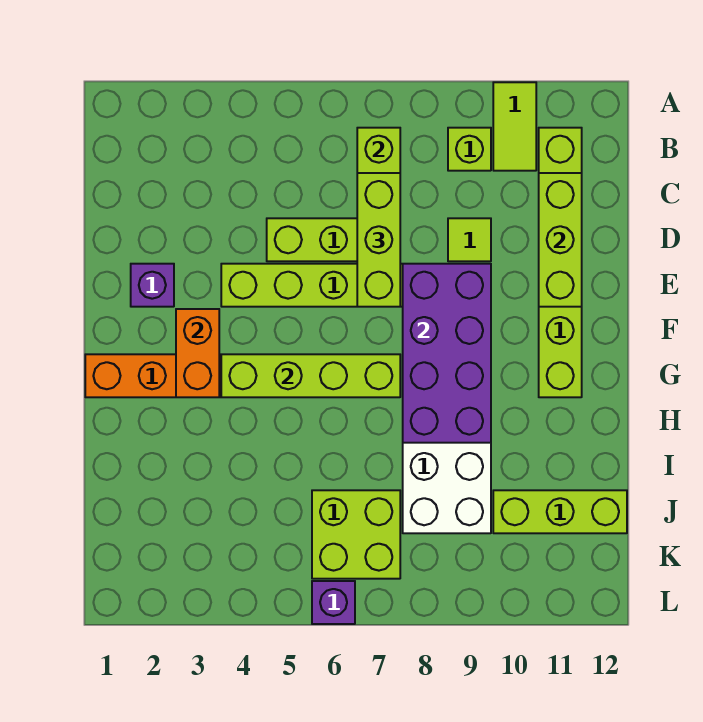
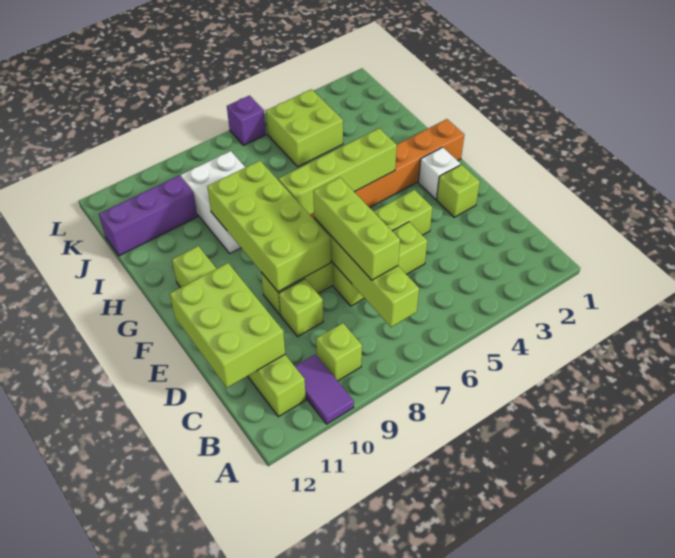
lime 1x2 tile [493,82,536,171] -> purple 1x2 tile [295,354,354,424]
lime 1x3 brick [539,173,582,307] -> lime 2x3 brick [170,263,285,388]
lime 1x1 tile [448,218,491,261] -> lime 1x1 brick [279,279,323,336]
purple 1x1 brick [131,264,174,307] -> lime 1x1 brick [437,165,480,217]
purple 2x4 brick [403,264,491,443] -> lime 2x4 brick [207,161,331,292]
none -> white 1x1 brick [418,147,461,199]
orange 1x2 brick [176,309,219,397] -> none
lime 2x2 brick [312,490,400,579] -> lime 2x2 brick moved to [266,89,343,167]
lime 1x3 brick [493,490,627,533] -> purple 1x3 brick [99,176,198,256]

